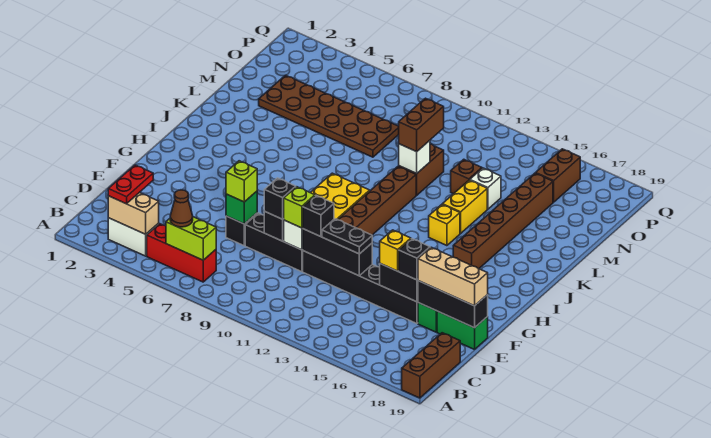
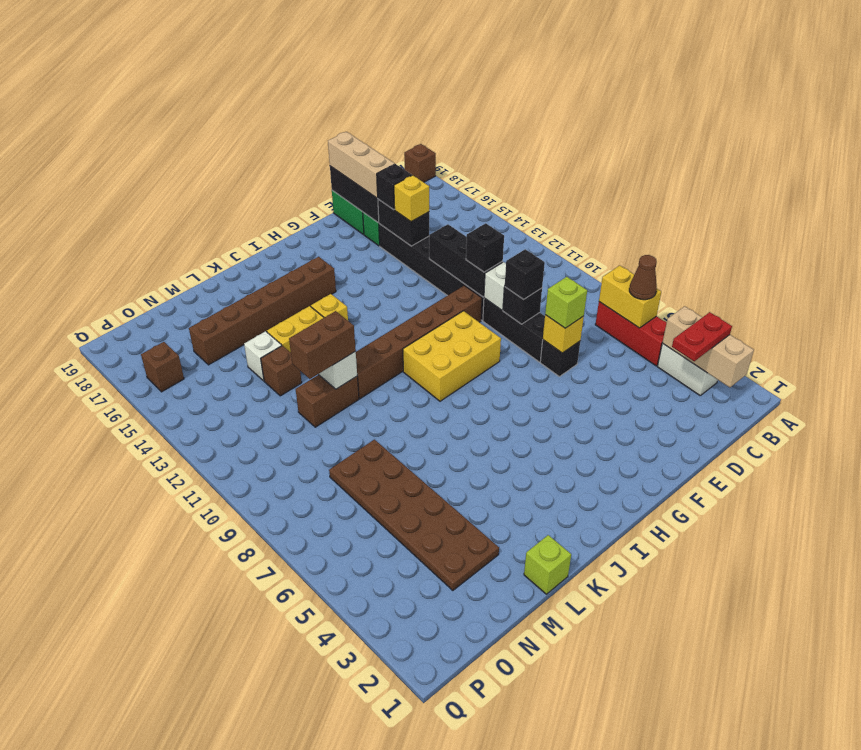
brown 1x3 brick [402,333,460,398] -> brown 1x1 brick [404,144,436,182]
tan 1x2 brick [108,193,159,234] -> tan 1x3 brick [662,306,754,387]
lime 1x2 brick [166,217,216,260] -> yellow 1x2 brick [599,266,661,328]
green 1x1 brick [226,191,257,224] -> yellow 1x1 brick [543,315,584,353]
lime 1x1 brick [284,187,315,228] -> lime 1x1 brick moved to [524,535,571,594]
black 1x2 plate [322,219,372,254] -> none
brown 1x2 brick [536,149,580,202] -> brown 1x1 brick [141,342,184,392]

